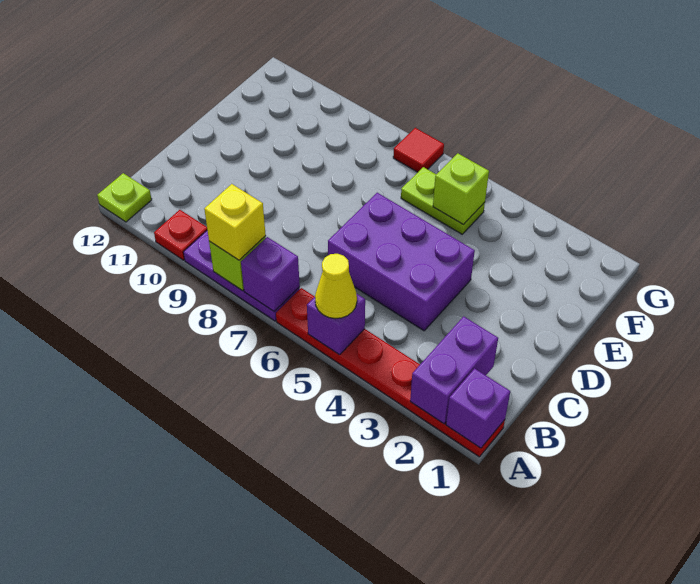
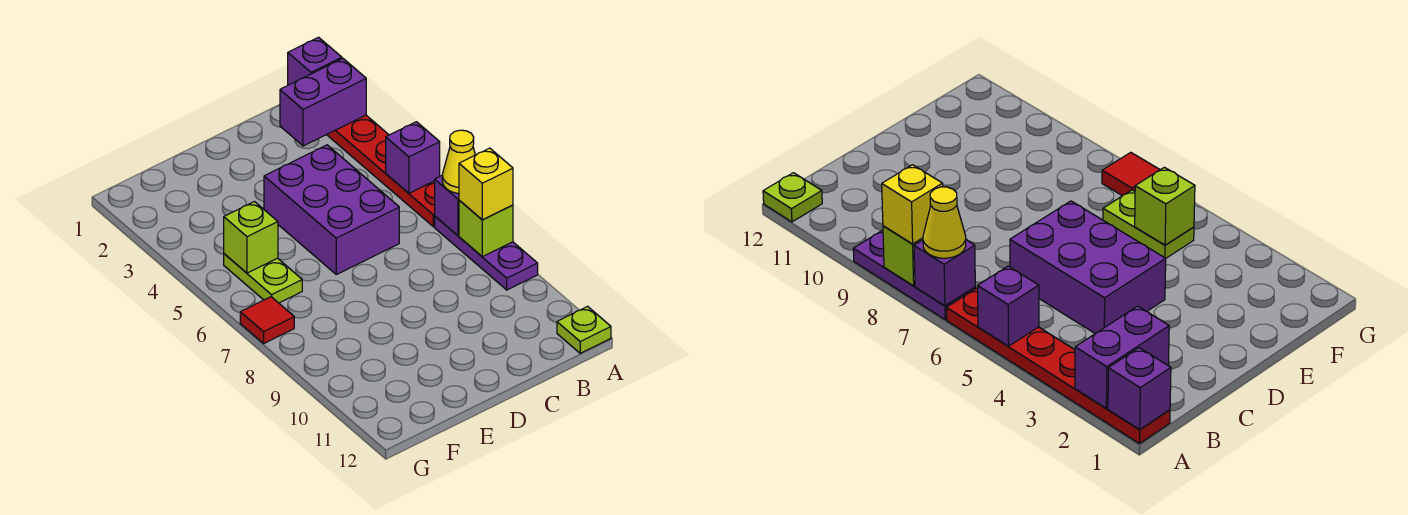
yellow 1x1 cone [315,254,357,319] -> yellow 1x1 cone moved to [442,130,475,193]
red 1x1 plate [154,210,207,260] -> none

